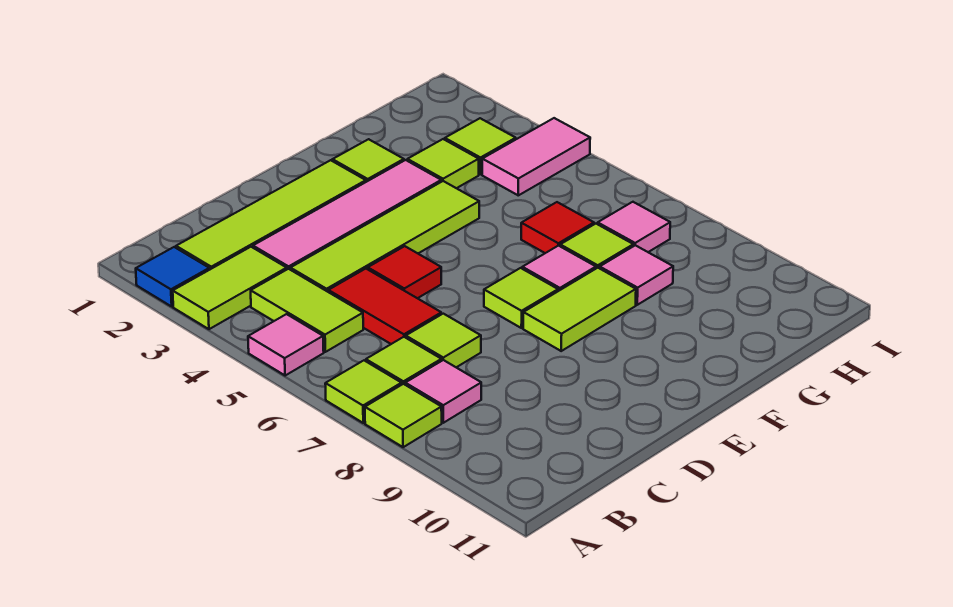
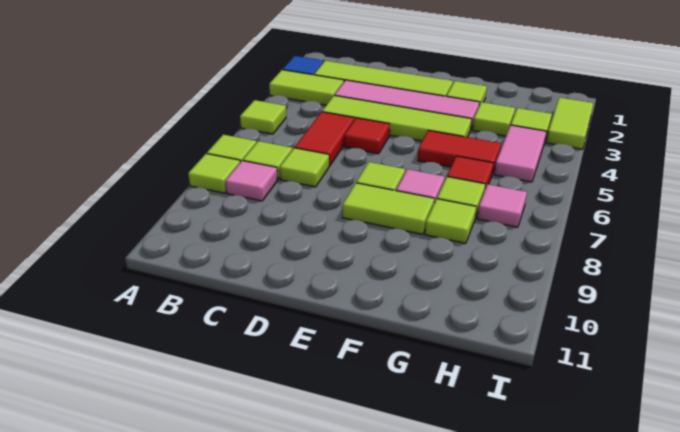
pink 1x1 tile [248,314,324,376] -> lime 1x1 tile [240,100,286,134]
lime 1x2 tile [251,269,363,352] -> lime 1x2 tile moved to [547,97,593,149]
none -> red 1x2 tile [418,130,501,174]
pink 1x1 tile [600,245,673,305] -> lime 1x1 tile [425,199,476,243]
pink 1x2 tile [482,118,590,195] -> pink 1x2 tile turned to [494,125,546,182]

